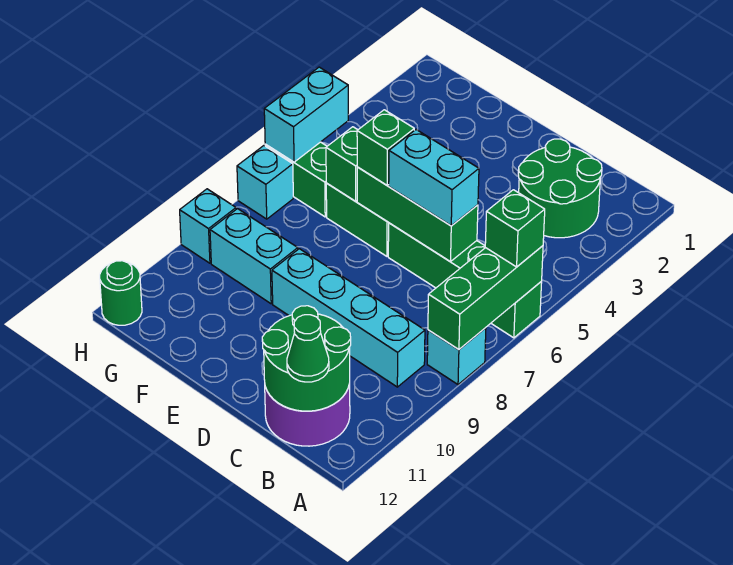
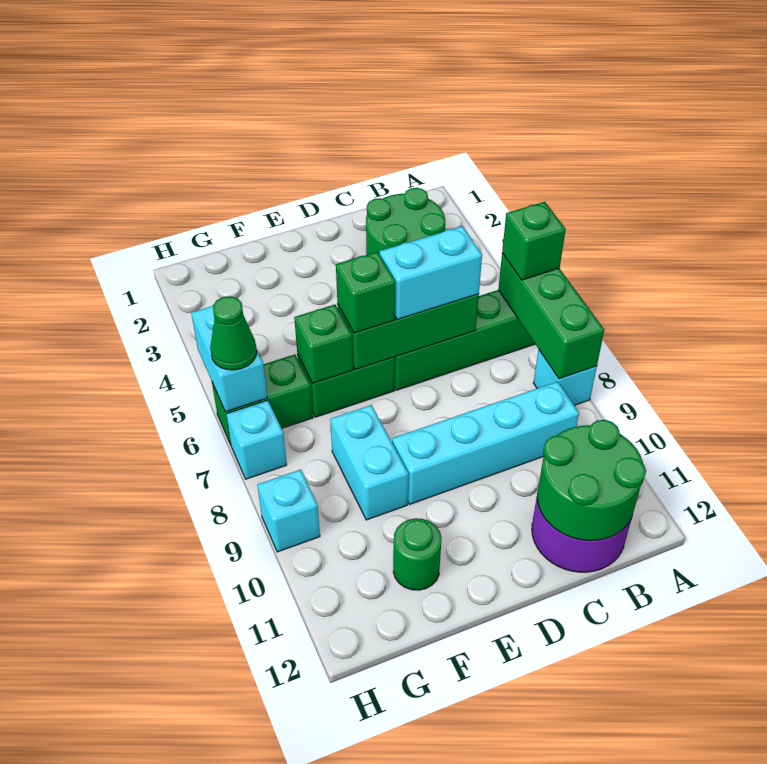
green 1x1 cone [287,315,329,382] -> green 1x1 cone moved to [210,296,257,370]
cyan 1x2 brick [210,209,298,304] -> cyan 1x2 brick turned to [330,405,408,520]
green 1x1 round brick [100,261,142,325] -> green 1x1 round brick moved to [393,518,442,590]

